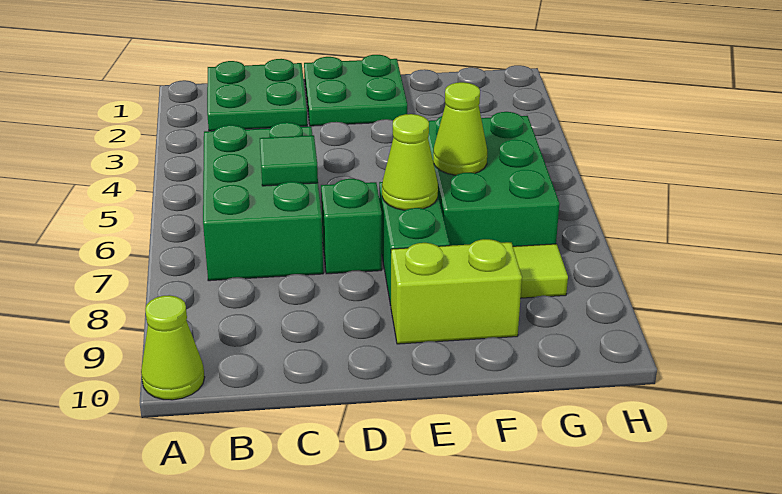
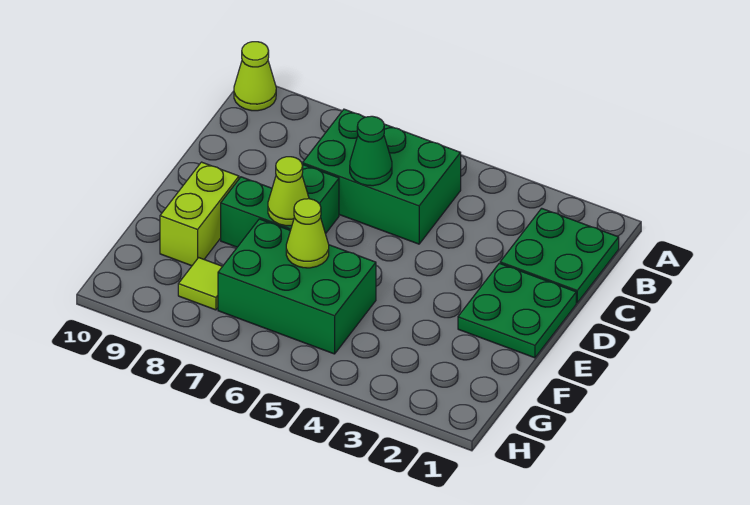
green 1x1 tile [260,135,318,186] -> green 1x1 cone [350,116,392,186]

